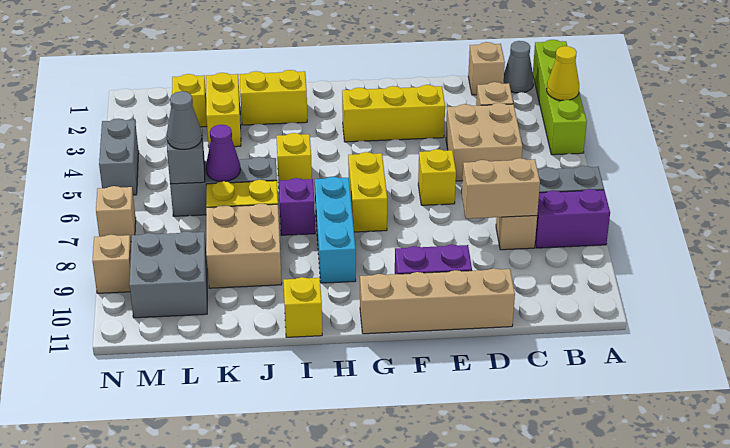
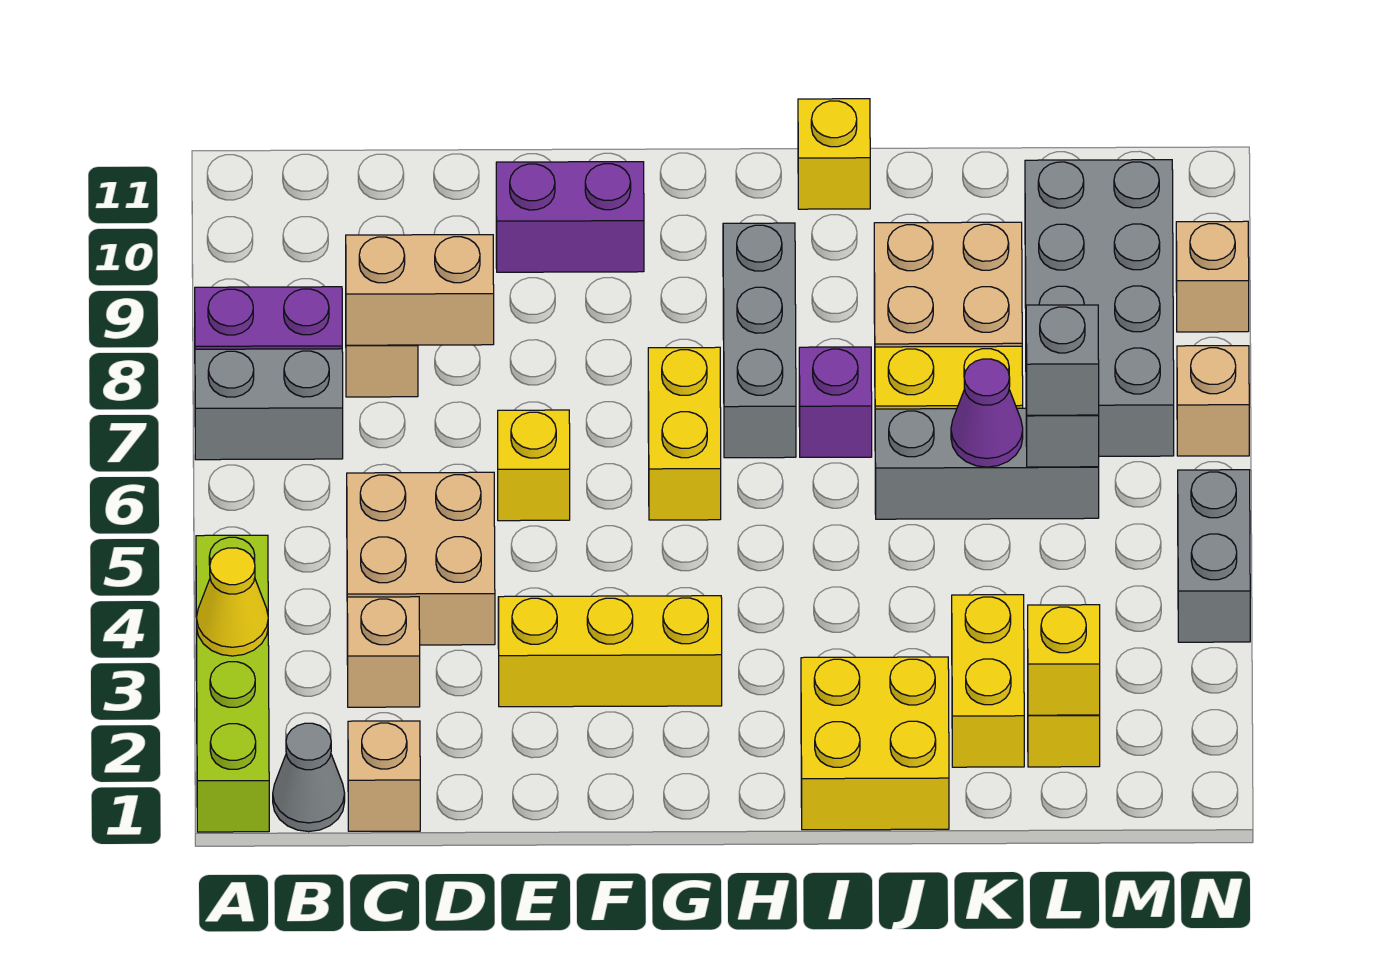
tan 1x4 brick [360,268,515,334] -> none
cyan 1x3 brick [315,177,356,283] -> grey 1x3 brick [723,223,796,458]
yellow 1x2 brick [240,70,307,125] -> yellow 2x2 brick [801,657,949,830]
yellow 1x1 brick [276,133,312,181] -> yellow 1x1 brick moved to [1028,605,1100,715]
grey 1x1 cone [167,91,202,149] -> grey 1x1 brick [1026,305,1099,415]
grey 2x2 brick [129,231,207,318] -> grey 2x4 brick [1025,160,1174,456]

